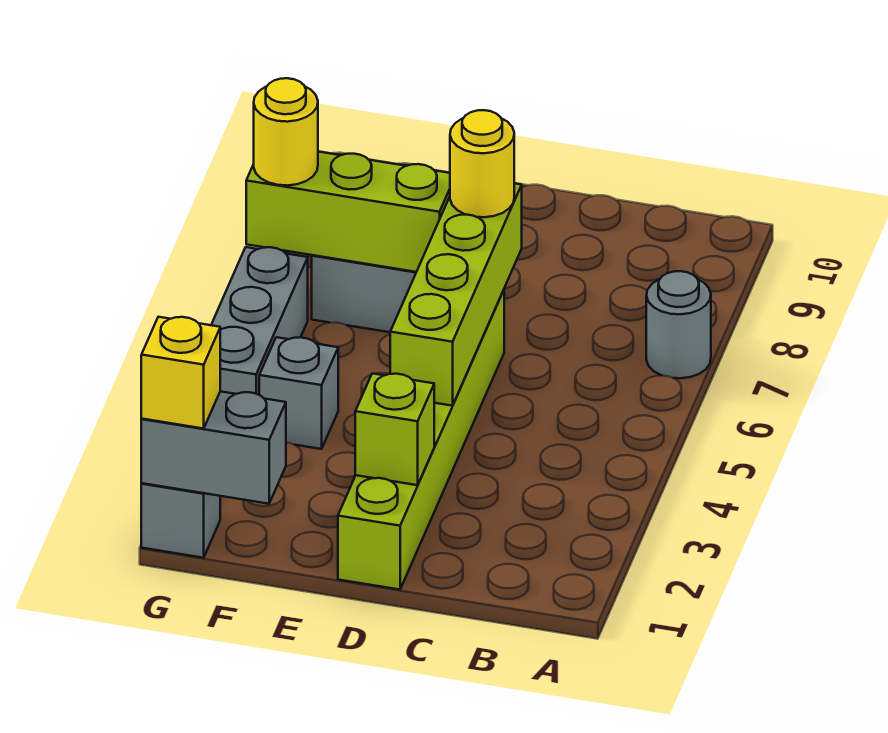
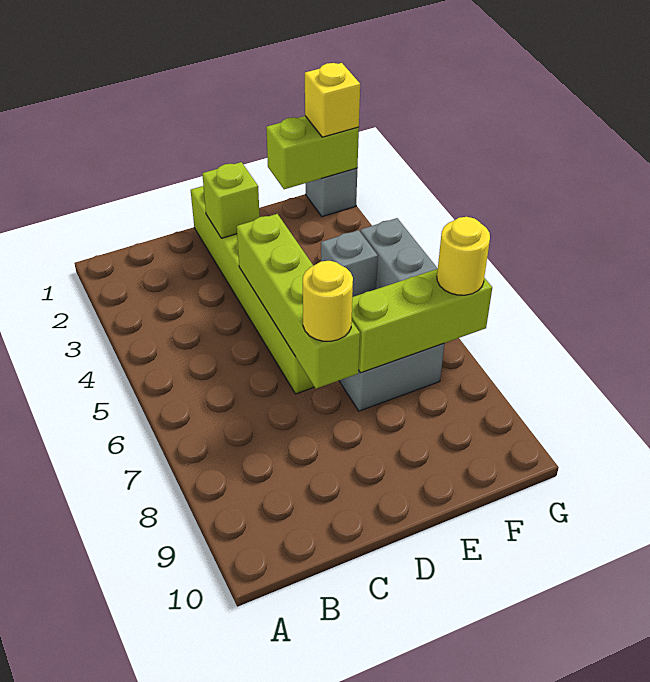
grey 1x1 round brick [646,271,711,378] -> none
grey 1x2 brick [141,391,286,504] -> lime 1x2 brick [266,116,359,189]

